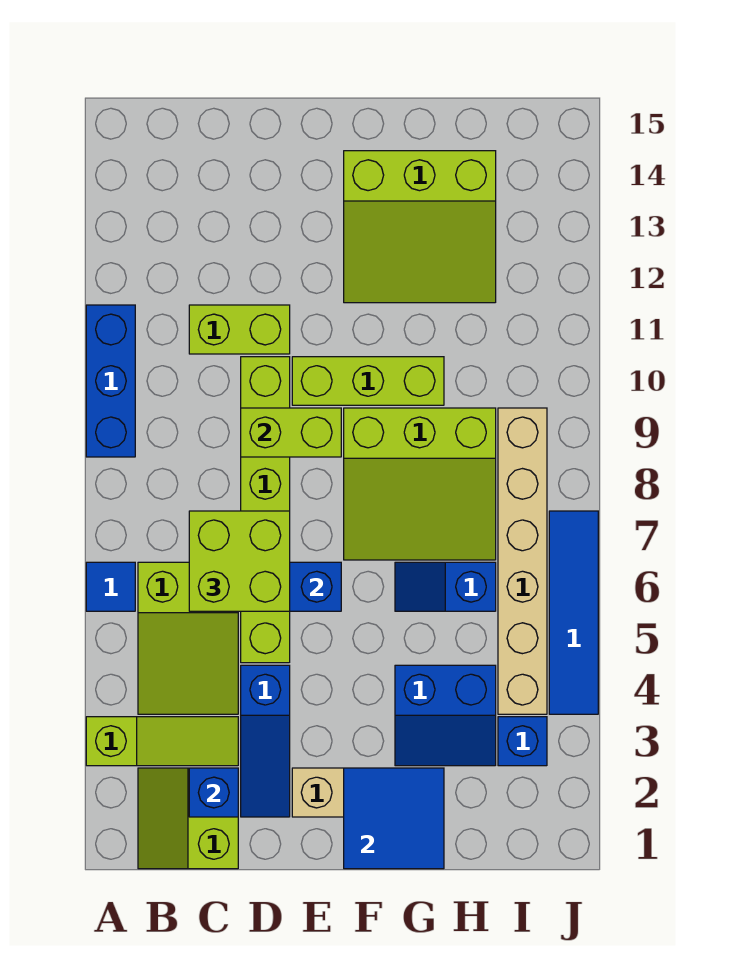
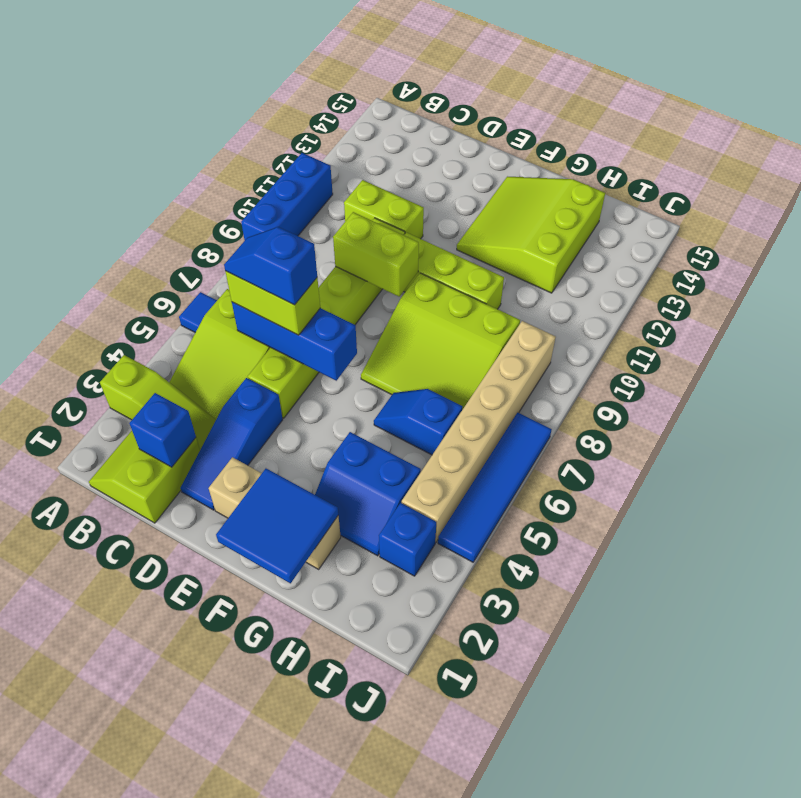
lime 2x2 brick [189,511,290,611] -> lime 1x2 brick [225,271,320,335]
none -> blue 1x2 slope [224,227,317,305]
lime 3x3 slope [344,151,496,303] -> lime 3x3 slope turned to [457,177,605,293]

